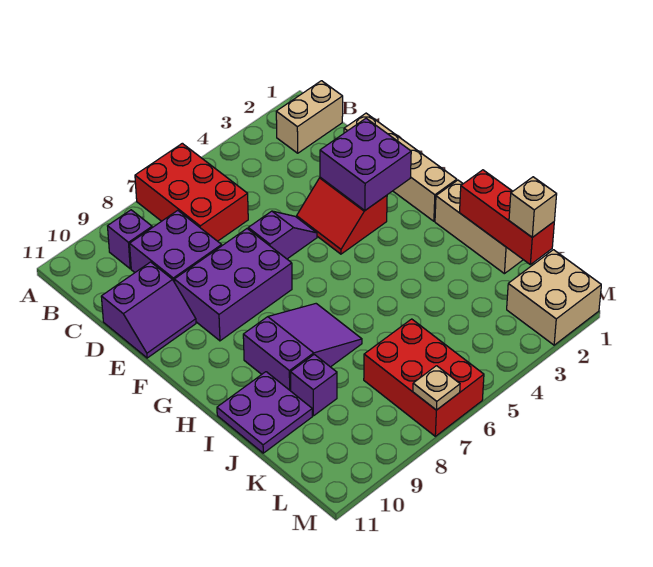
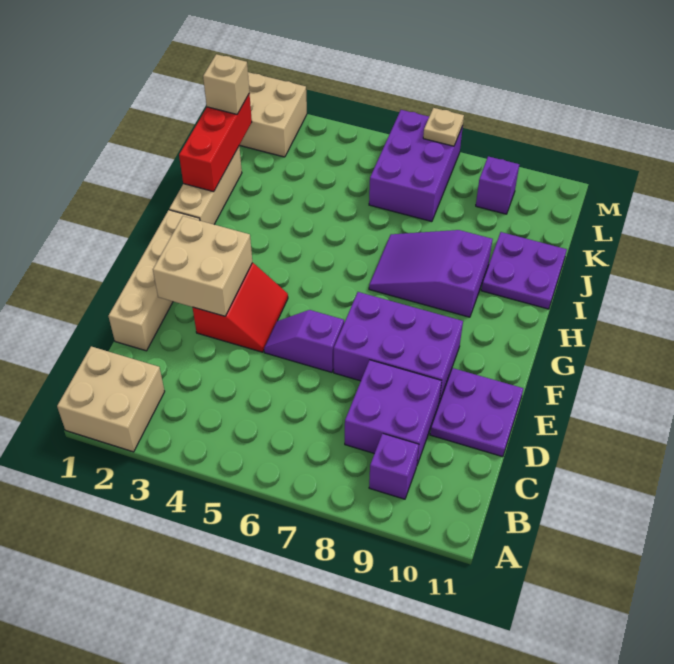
red 2x3 brick [135,143,248,241] -> none
tan 1x2 brick [276,81,343,153] -> tan 2x2 brick [57,346,165,452]
purple 2x2 slope [101,262,196,358] -> purple 2x2 plate [430,368,523,457]
purple 2x2 brick [320,118,411,210] -> tan 2x2 brick [153,216,252,316]
purple 1x1 brick [291,354,337,416] -> purple 1x1 brick moved to [476,156,519,214]
red 2x3 brick [364,319,484,436] -> purple 2x3 brick [369,110,463,222]

